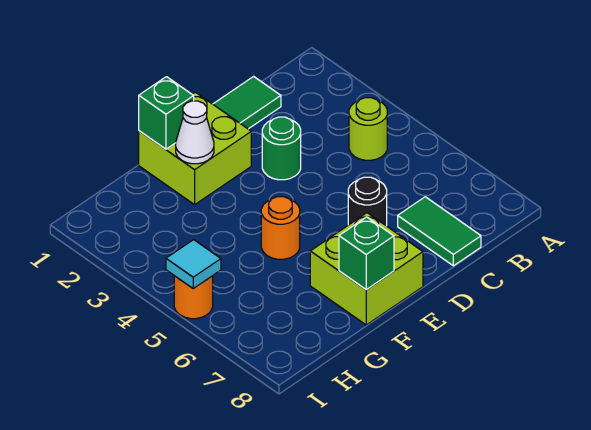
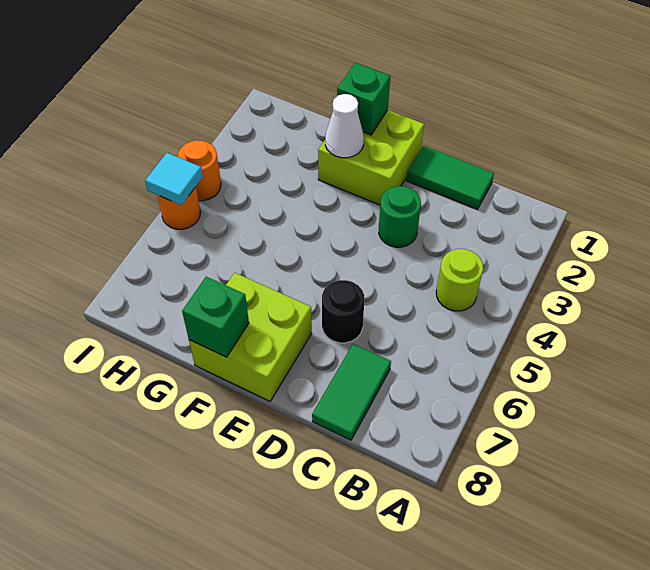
orange 1x1 round brick [261,197,300,259] -> orange 1x1 round brick moved to [178,140,221,201]

